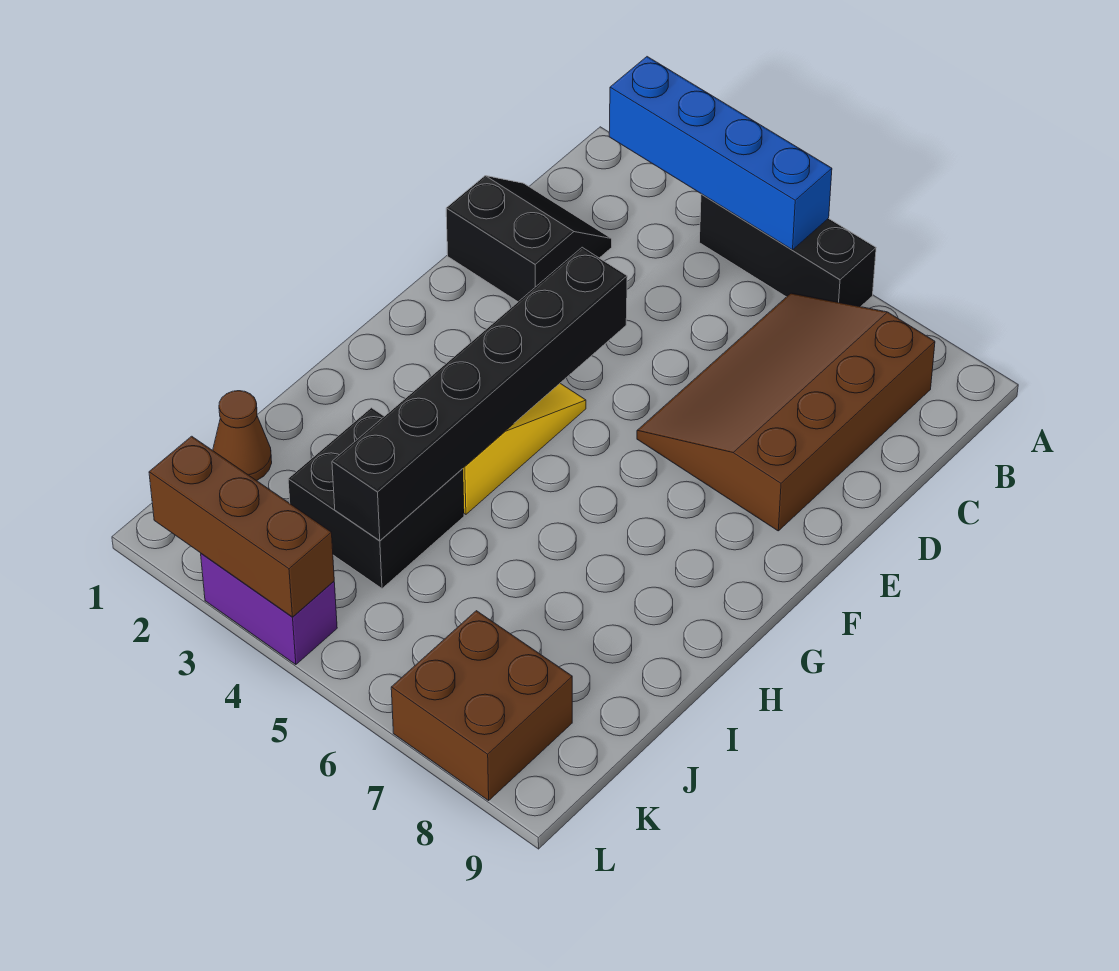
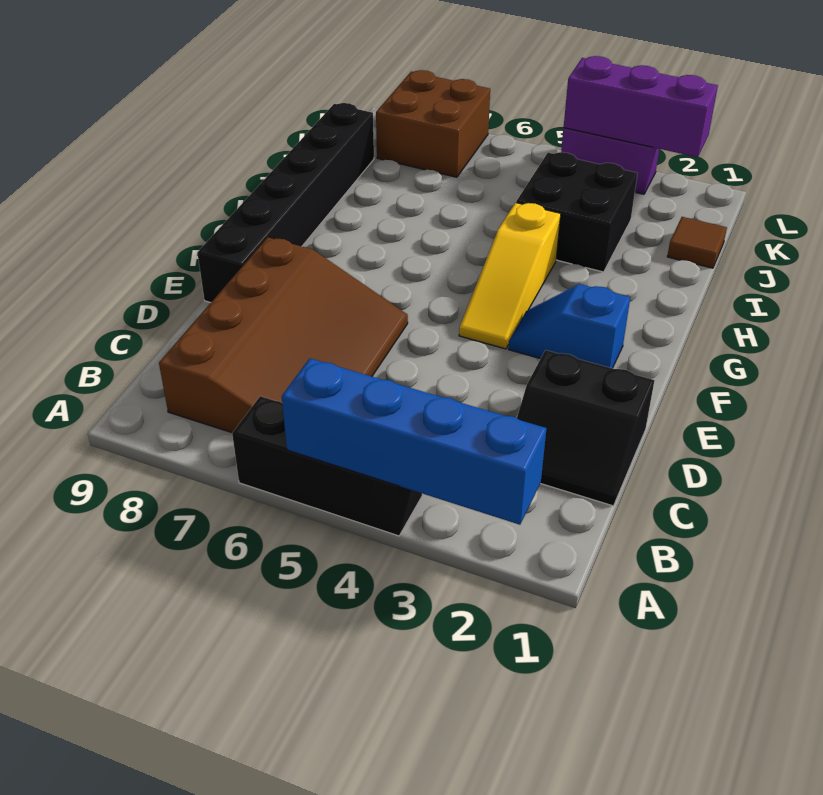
black 1x6 brick [332,247,627,541] -> black 1x6 brick moved to [197,103,374,303]
none -> blue 1x2 slope [508,284,630,368]
brown 1x1 cone [213,391,272,481] -> brown 1x1 tile [667,217,727,268]
brown 1x3 brick [149,436,334,617] -> purple 1x3 brick [564,56,718,157]

